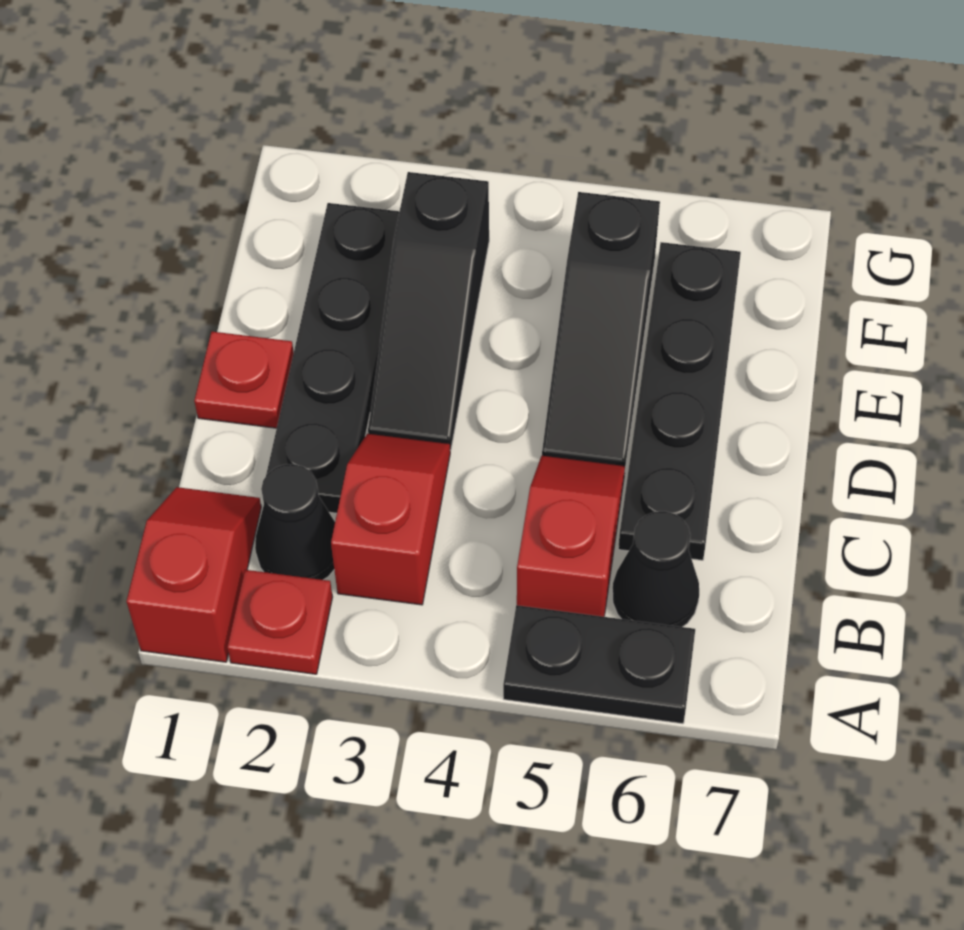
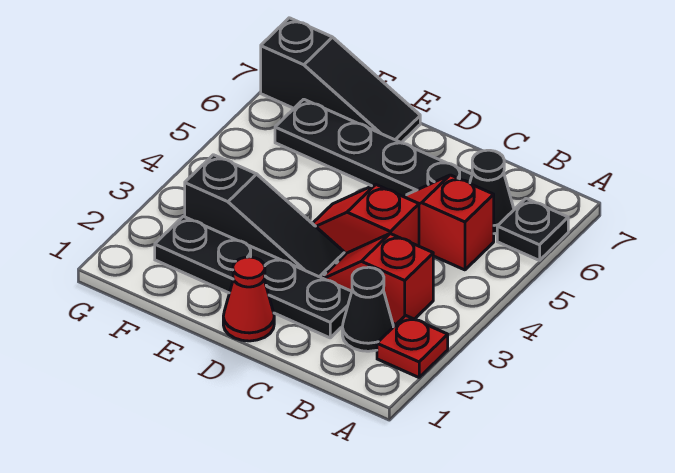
red 1x2 slope [126,487,261,662] -> red 1x2 slope moved to [312,185,419,254]
black 1x2 plate [503,605,695,724] -> black 1x1 plate [497,199,568,260]
red 1x1 plate [194,332,294,428] -> red 1x1 cone [223,257,274,341]
black 1x3 slope [542,192,660,467] -> black 1x3 slope moved to [261,18,420,143]

